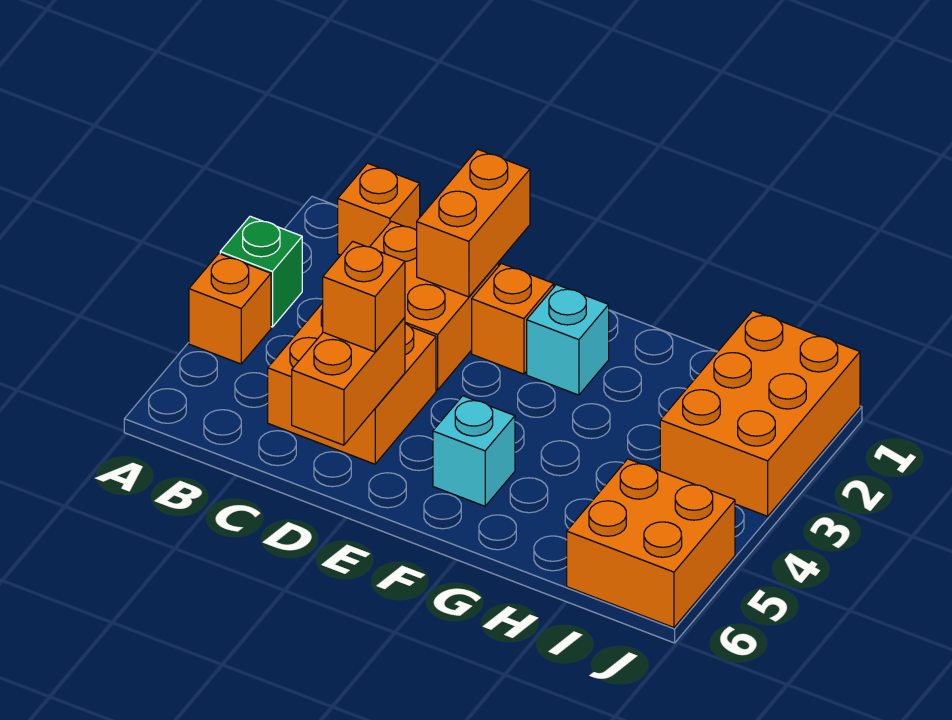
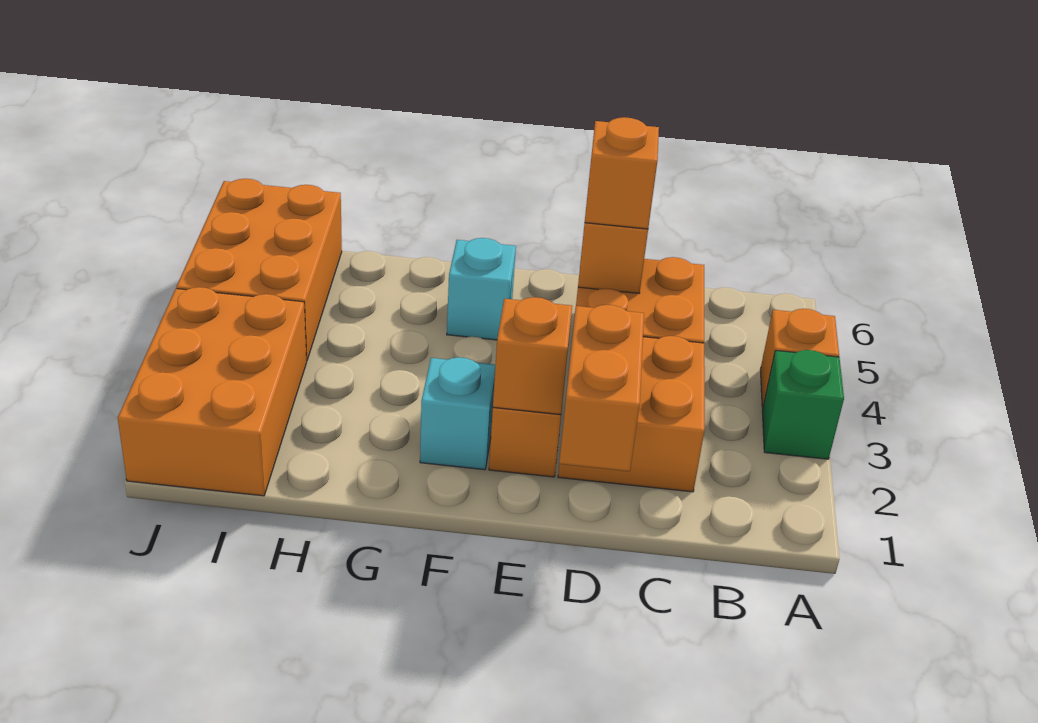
orange 1x1 brick [338,163,420,255] -> orange 1x1 brick moved to [493,297,572,415]
orange 2x2 brick [567,459,735,628] -> orange 2x3 brick [176,179,342,361]

